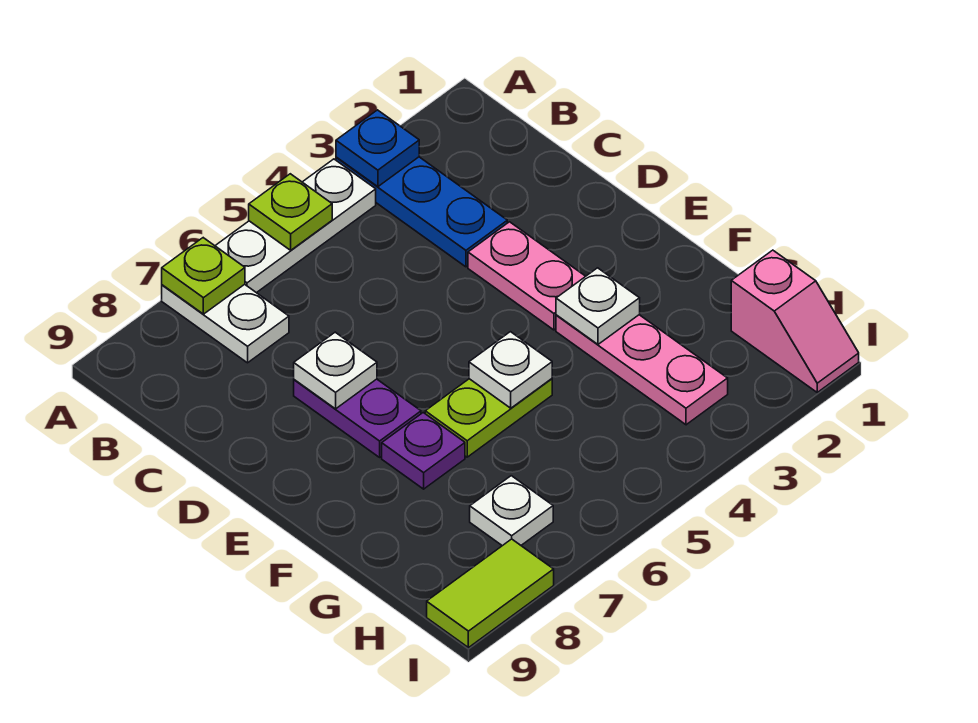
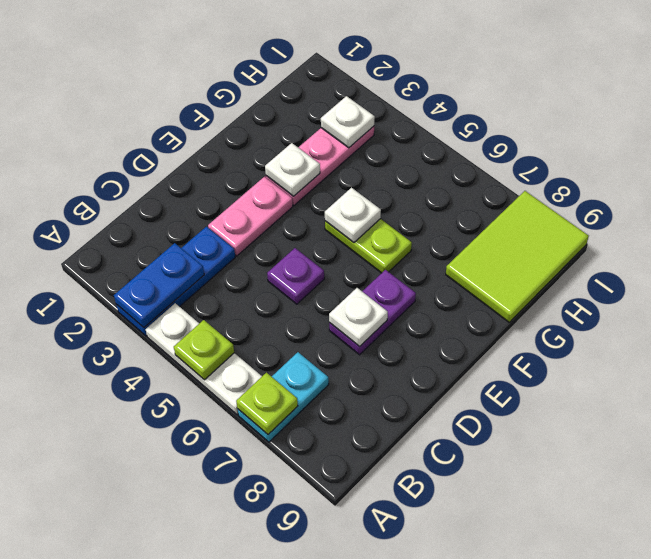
blue 1x1 plate [336,110,419,187] -> blue 1x2 plate [114,243,204,327]
white 1x2 plate [162,284,289,363] -> cyan 1x2 plate [238,352,329,442]
purple 1x1 plate [382,413,465,489] -> purple 1x1 plate moved to [267,248,324,304]
pink 1x2 slope [731,250,859,392] -> none
white 1x1 plate [470,476,553,546] -> white 1x1 plate moved to [321,96,375,148]
lime 1x2 tile [427,539,554,648] -> lime 2x3 tile [446,191,589,322]

